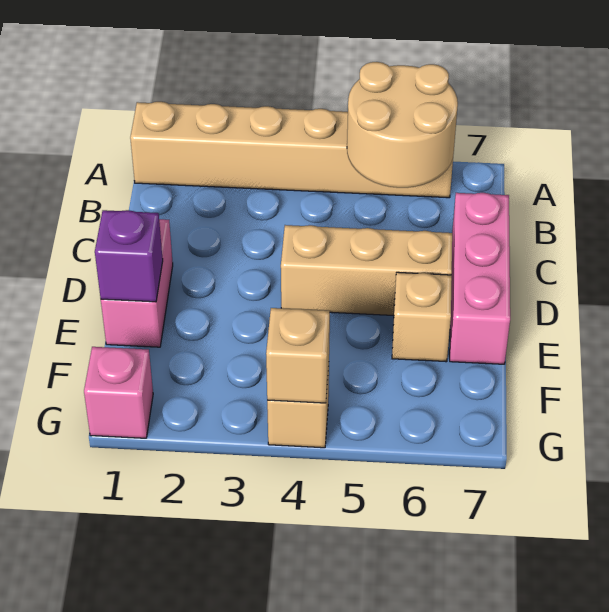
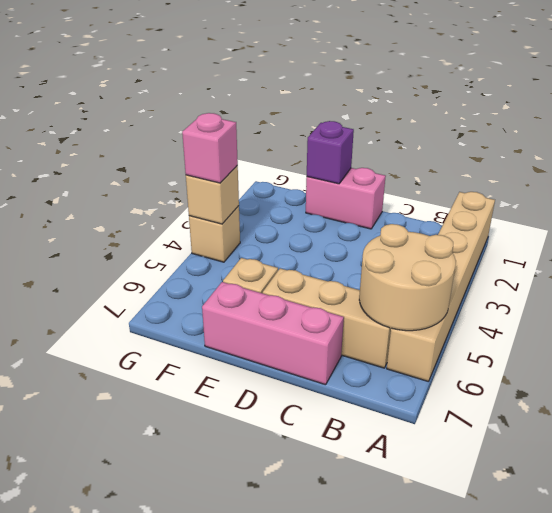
tan 1x3 brick [281,225,452,316] -> tan 1x3 brick turned to [263,268,391,368]
pink 1x1 brick [84,347,153,438] -> pink 1x1 brick moved to [182,113,238,183]

